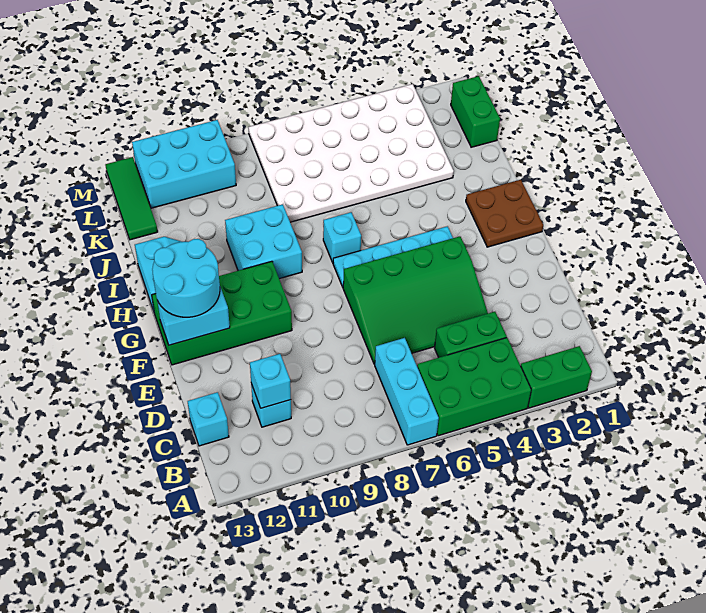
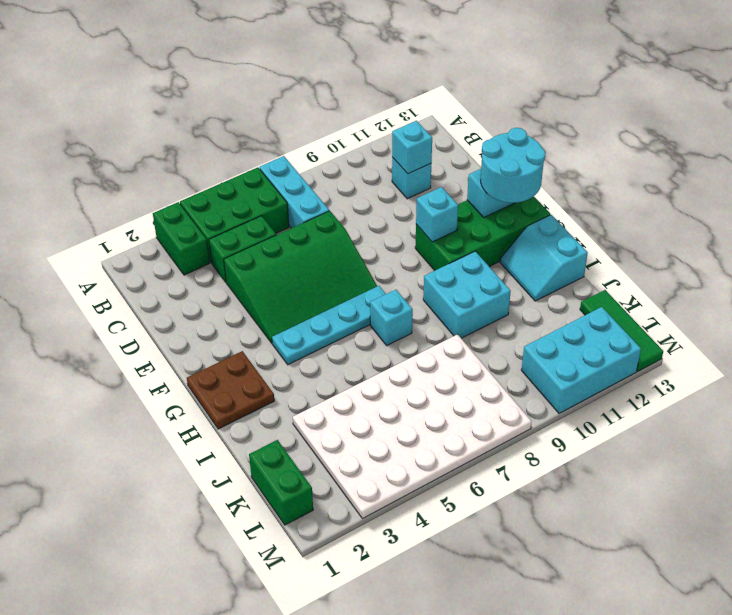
green 1x2 brick [521,346,592,408] -> green 1x2 brick turned to [153,202,210,275]
cyan 1x1 brick [188,392,229,446] -> cyan 1x1 brick moved to [416,187,458,242]
green 3x4 slope [343,236,488,364] -> green 3x4 slope turned to [224,211,377,343]

